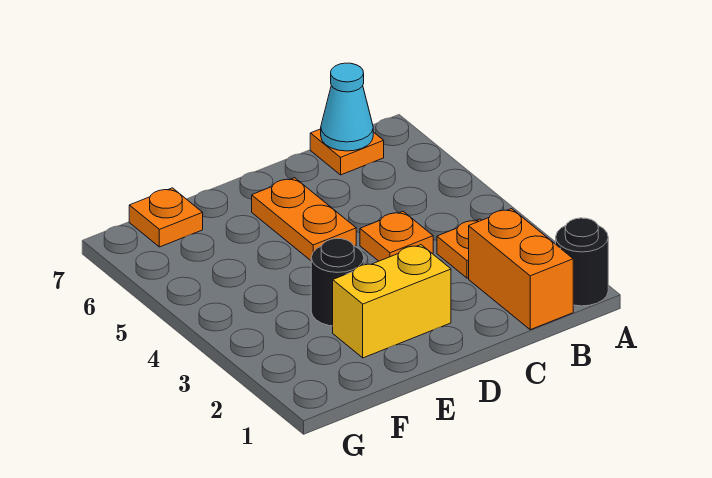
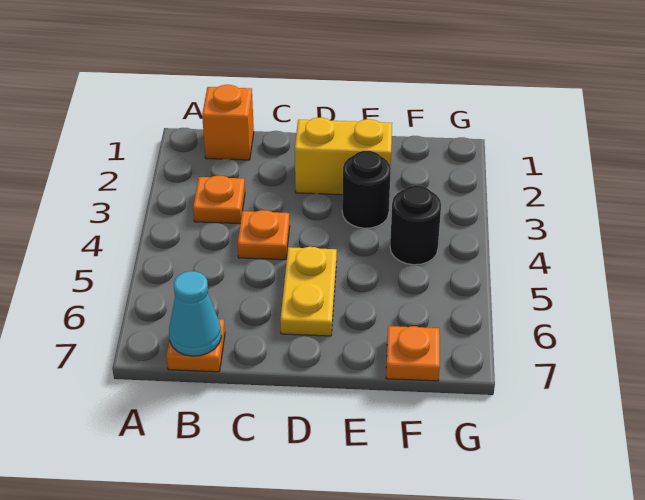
black 1x1 round brick [556,218,608,306] -> black 1x1 round brick moved to [390,185,441,265]
orange 1x2 brick [469,209,573,330] -> orange 1x1 brick [202,85,254,160]
orange 1x2 plate [252,178,356,260] -> yellow 1x2 plate [280,247,337,336]

